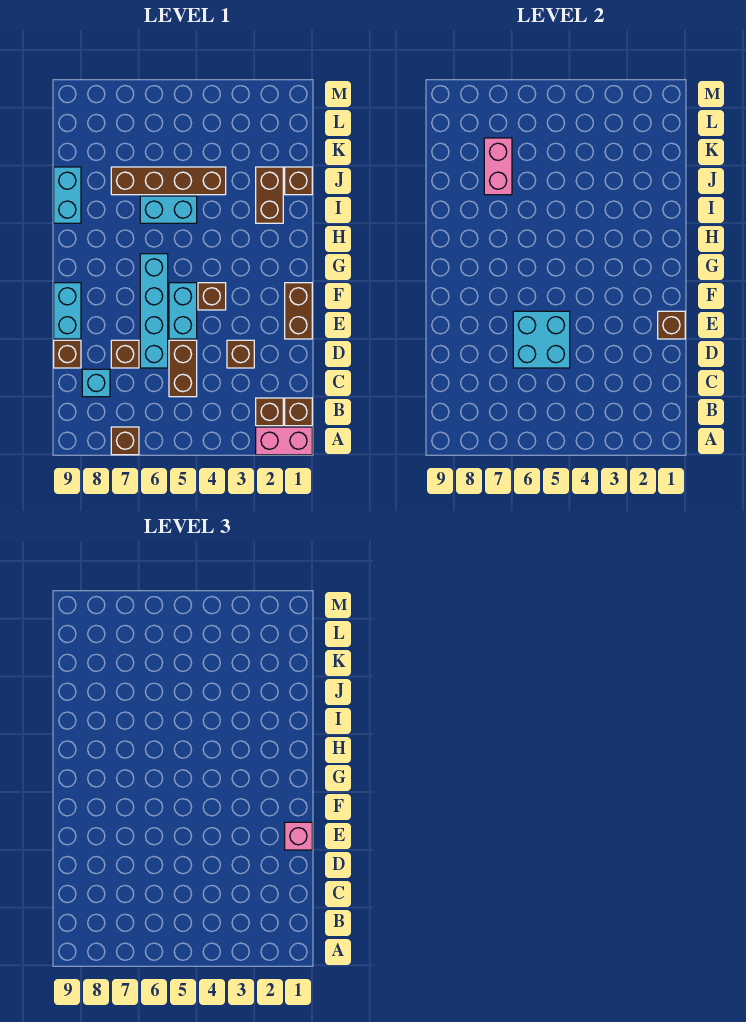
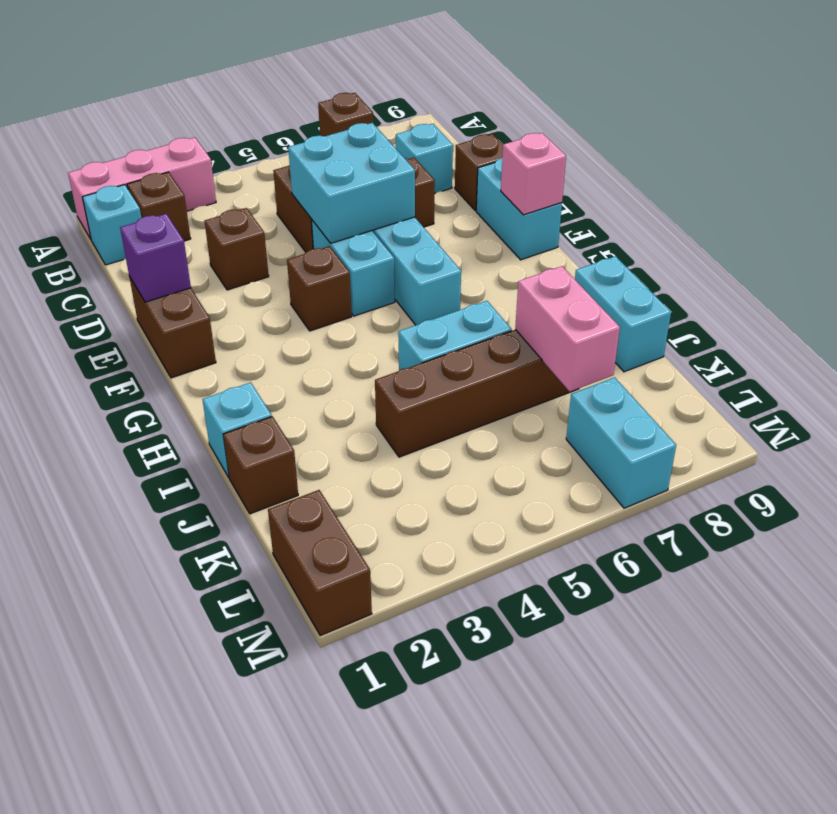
pink 1x2 brick [256,427,312,455] -> pink 1x3 brick [68,137,216,239]
brown 1x1 brick [285,398,312,426] -> cyan 1x1 brick [83,185,141,265]
brown 1x1 brick [658,311,685,339] -> purple 1x1 brick [120,214,191,302]
pink 1x1 brick [285,822,312,850] -> pink 1x1 brick moved to [501,133,566,215]
none -> cyan 1x1 brick [203,382,272,477]
brown 1x2 brick [256,167,283,223] -> brown 1x2 brick moved to [268,490,372,636]
none -> cyan 1x2 brick [566,377,676,508]

